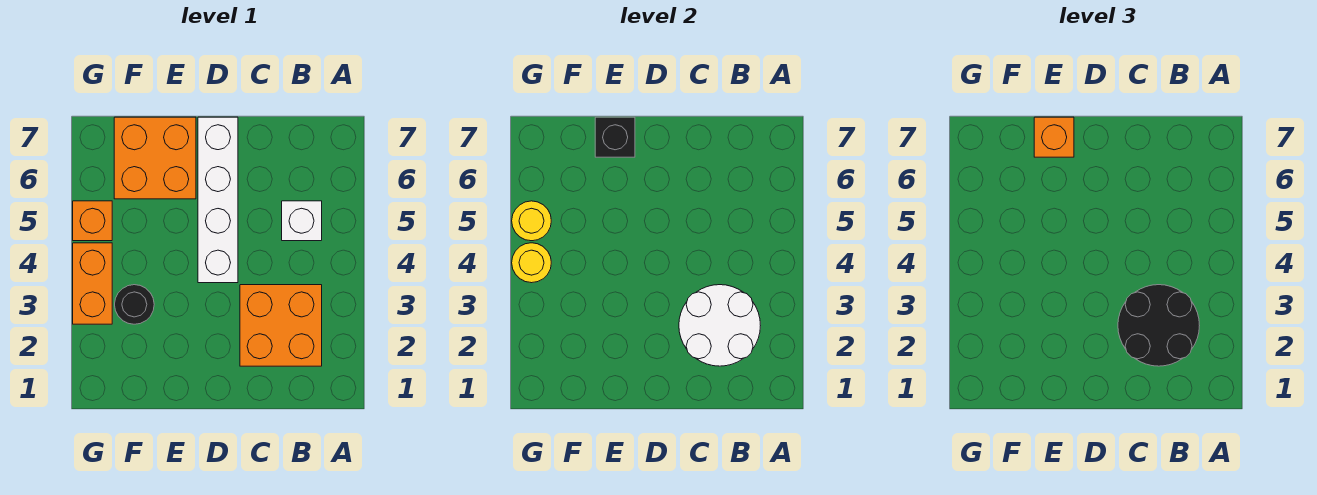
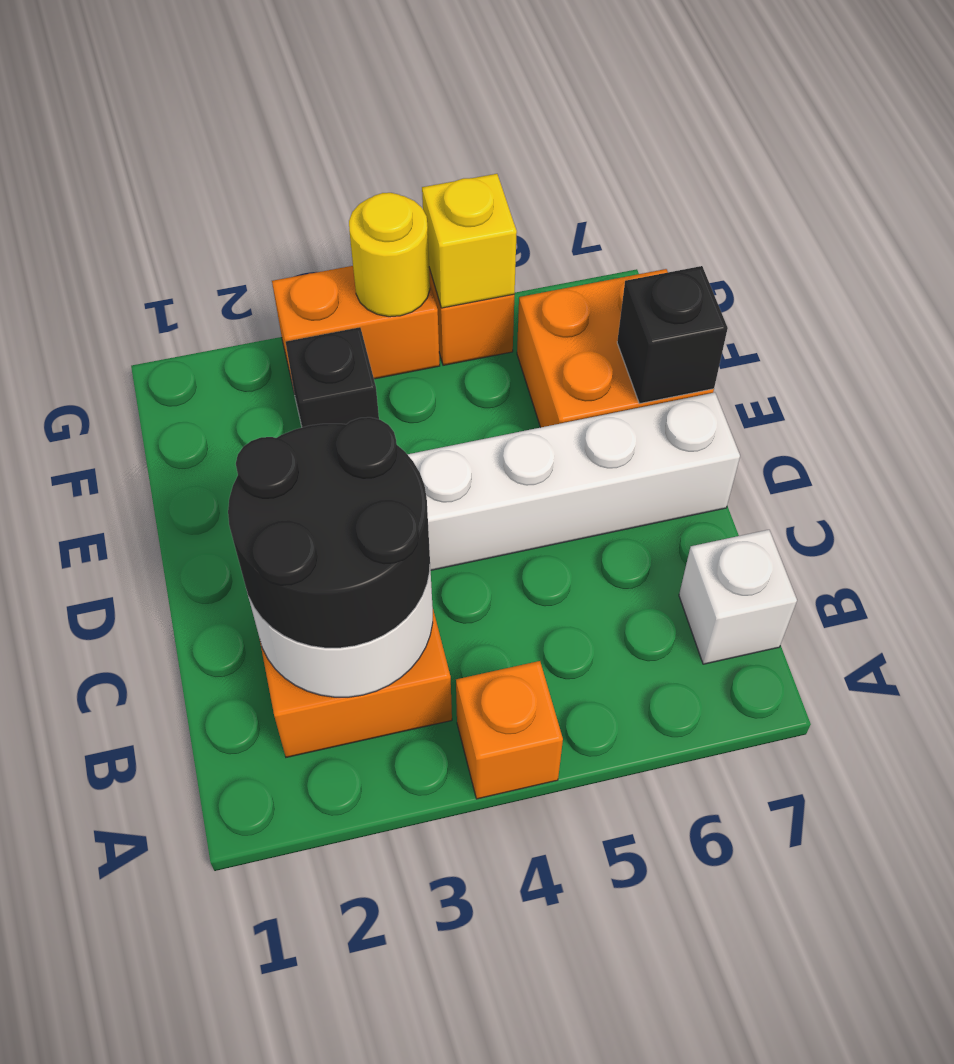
white 1x1 brick [282,201,322,241] -> white 1x1 brick moved to [679,530,797,664]
orange 1x1 brick [1034,117,1074,157] -> orange 1x1 brick moved to [456,661,563,799]
black 1x1 round brick [115,285,154,324] -> black 1x1 brick [286,327,379,427]
yellow 1x1 round brick [512,201,551,241] -> yellow 1x1 brick [422,174,517,308]

